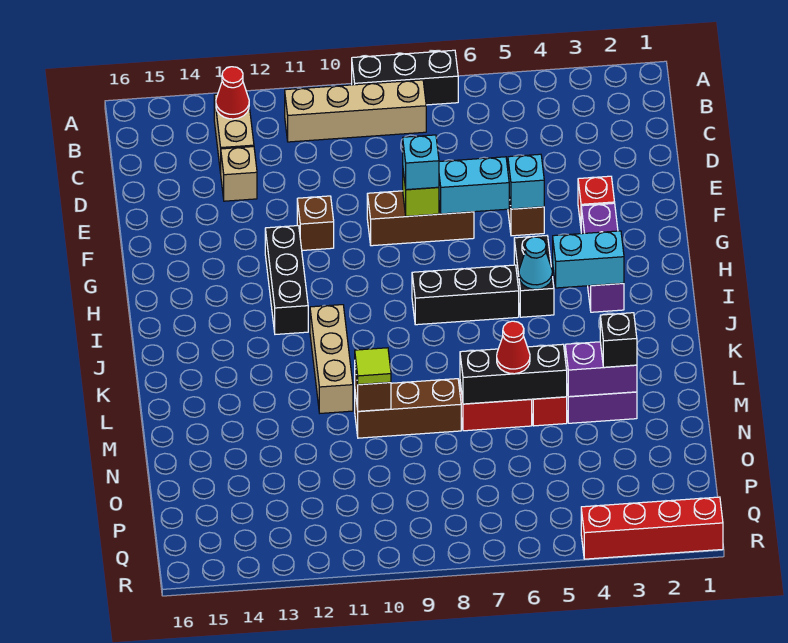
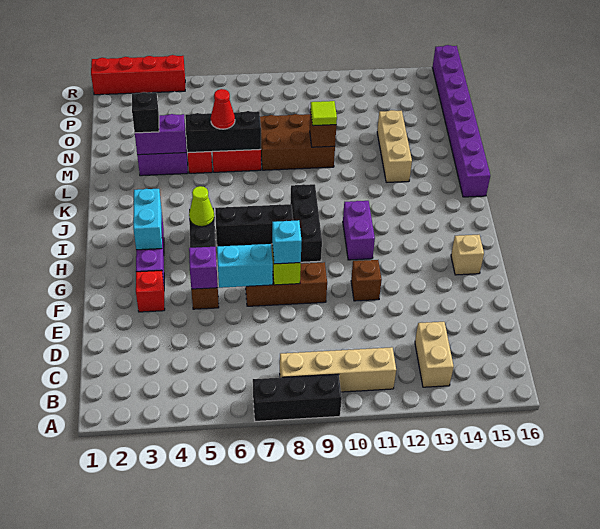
red 1x1 cone [216,67,249,119] -> none
tan 1x1 brick [221,147,257,201] -> tan 1x1 brick moved to [451,235,484,275]
cyan 1x1 brick [508,154,544,209] -> purple 1x1 brick [189,247,218,289]
black 1x3 brick [265,226,308,334] -> black 1x3 brick moved to [290,184,322,262]
none -> purple 1x2 brick [343,201,375,260]
cyan 1x2 brick [553,231,624,288] -> cyan 1x2 brick turned to [133,189,162,250]
cyan 1x1 cone [519,237,552,289] -> lime 1x1 cone [189,186,214,227]
tan 1x3 brick [310,305,353,413] -> tan 1x3 brick moved to [377,110,412,182]
none -> purple 1x8 brick [432,45,490,197]
brown 1x3 brick [355,379,461,438] -> brown 2x3 brick [260,114,335,170]

